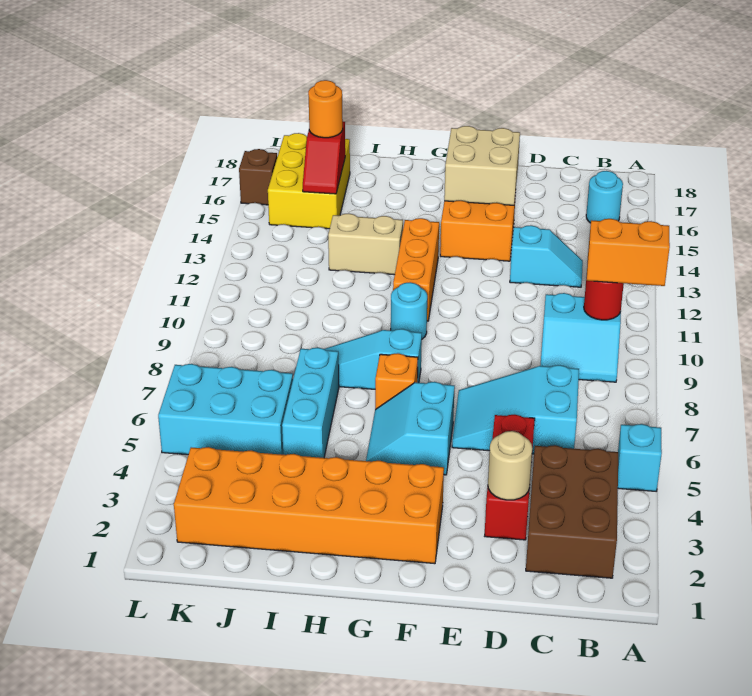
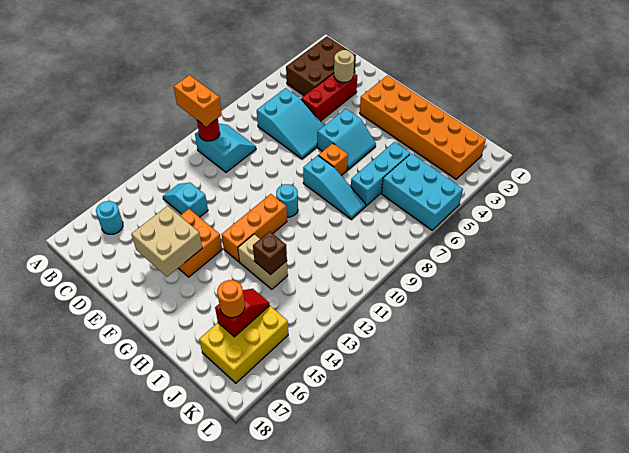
cyan 1x1 brick [618,424,662,491] -> none
brown 1x1 brick [239,149,277,205] -> brown 1x1 brick moved to [253,231,287,274]

